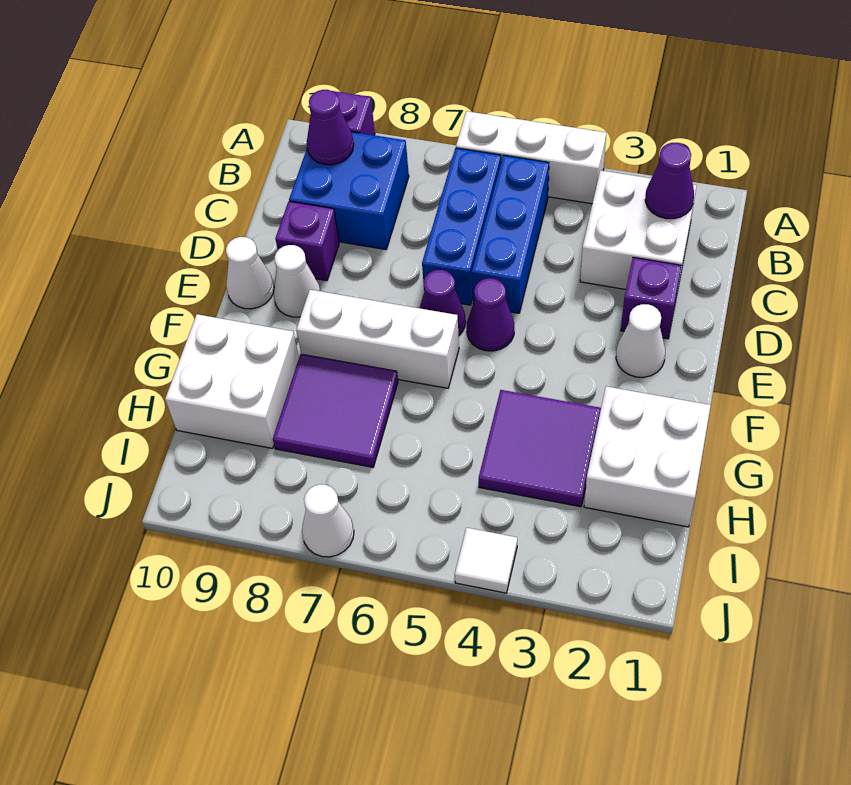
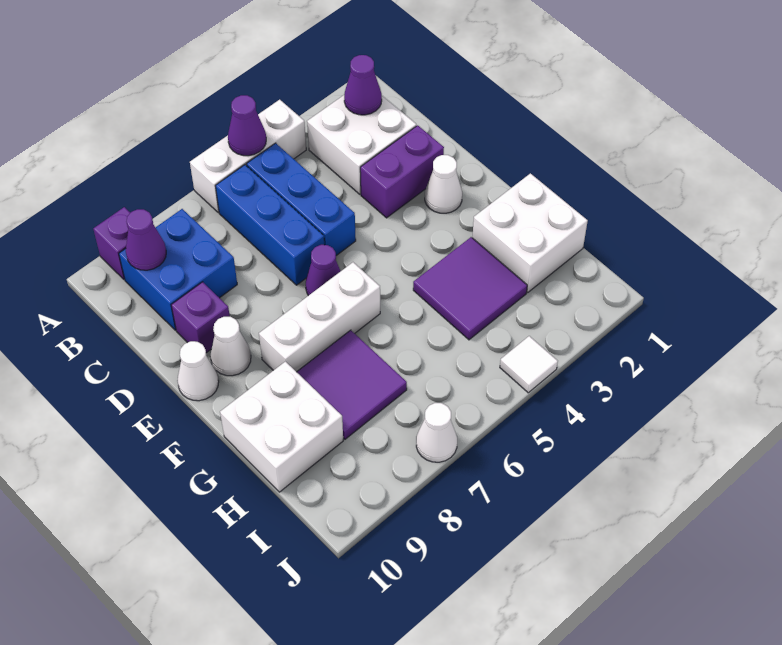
purple 1x1 brick [621,257,681,339] -> purple 1x2 brick [360,125,444,218]
purple 1x1 cone [467,278,514,351] -> purple 1x1 cone moved to [228,95,266,156]

